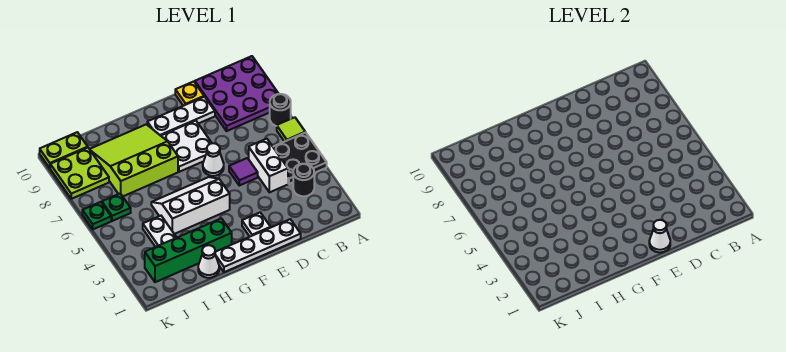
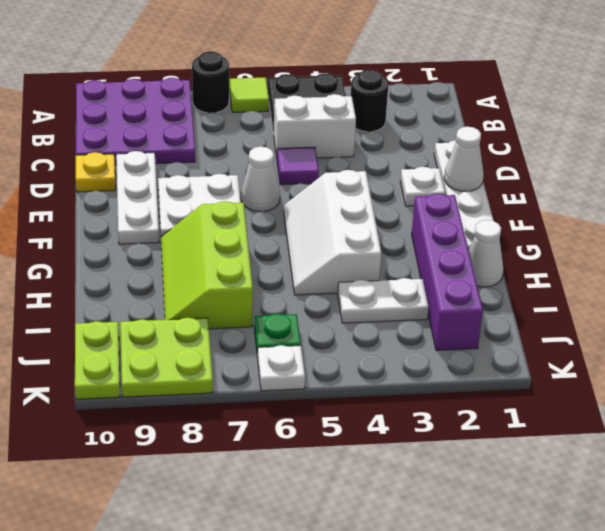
green 1x4 brick [145,218,232,282] -> purple 1x4 brick [412,194,483,350]
lime 3x3 slope [90,124,178,196] -> lime 2x3 slope [161,201,253,329]
green 1x1 plate [82,202,111,229] -> white 1x1 plate [258,345,305,391]

